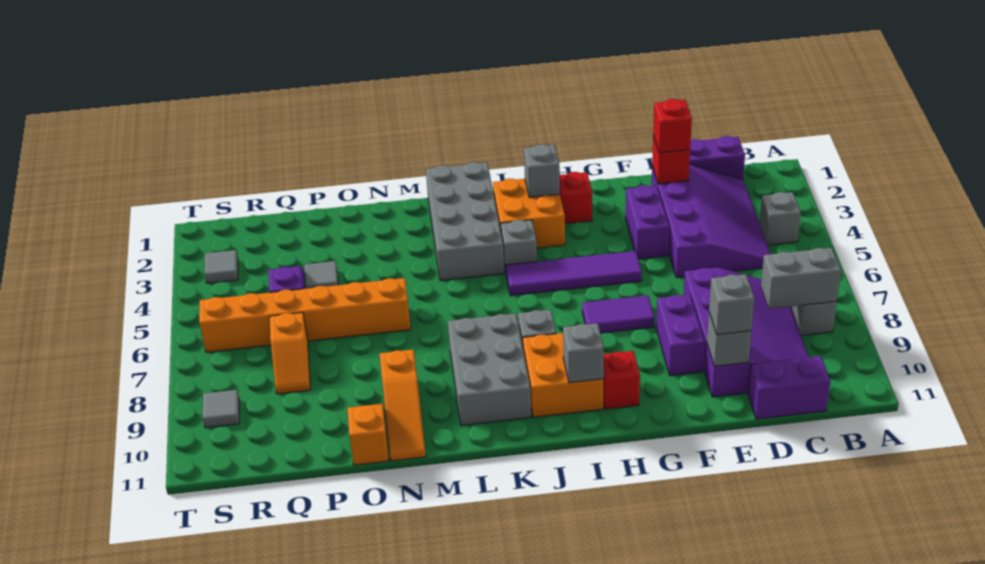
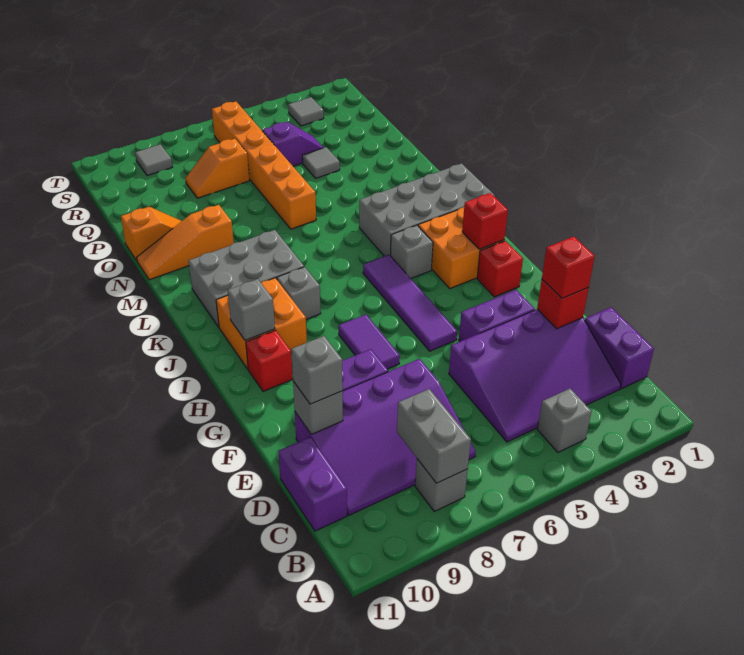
grey 1x1 brick [524,144,560,198] -> red 1x1 brick [462,193,508,249]

